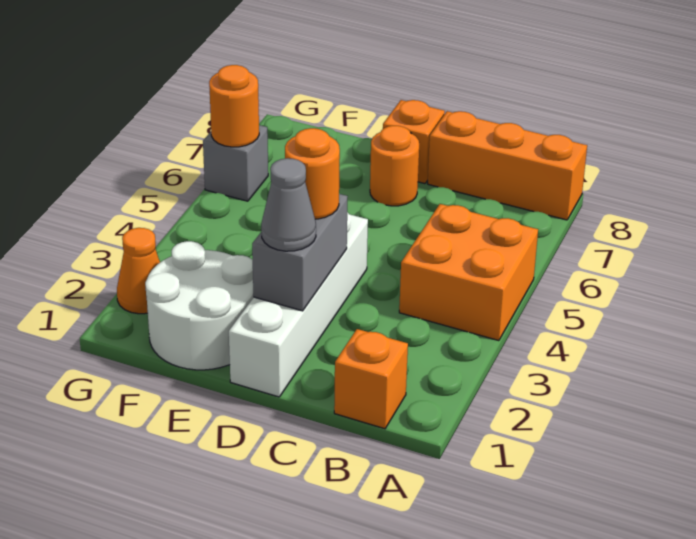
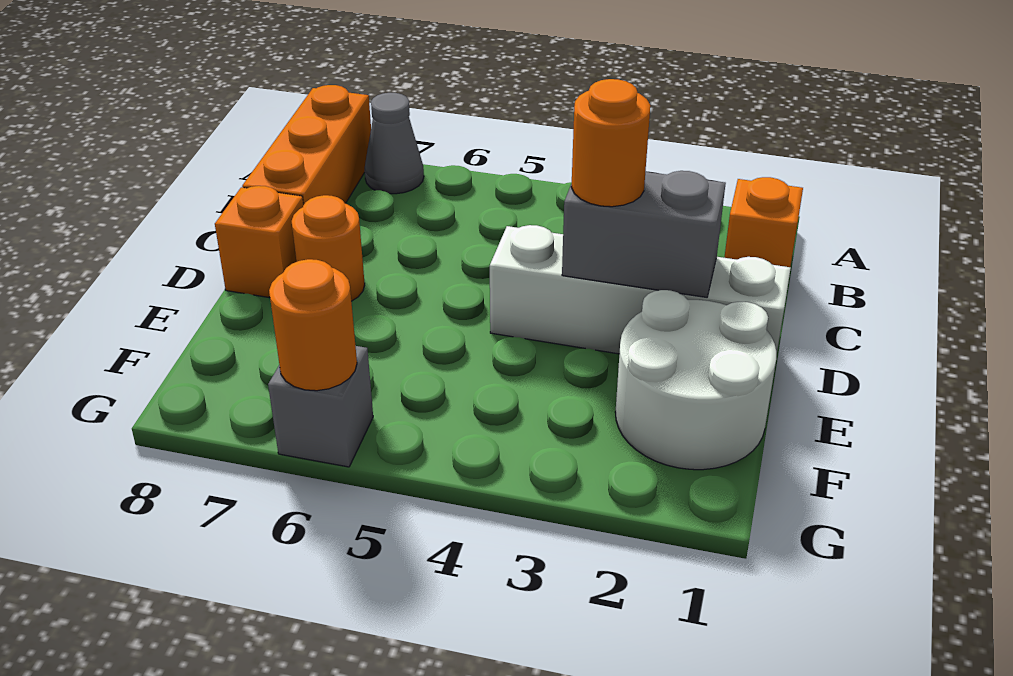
orange 2x2 brick [399,204,538,341] -> none
grey 1x1 cone [261,158,316,251] -> grey 1x1 cone moved to [365,93,424,194]
orange 1x1 cone [117,228,160,314] -> none

